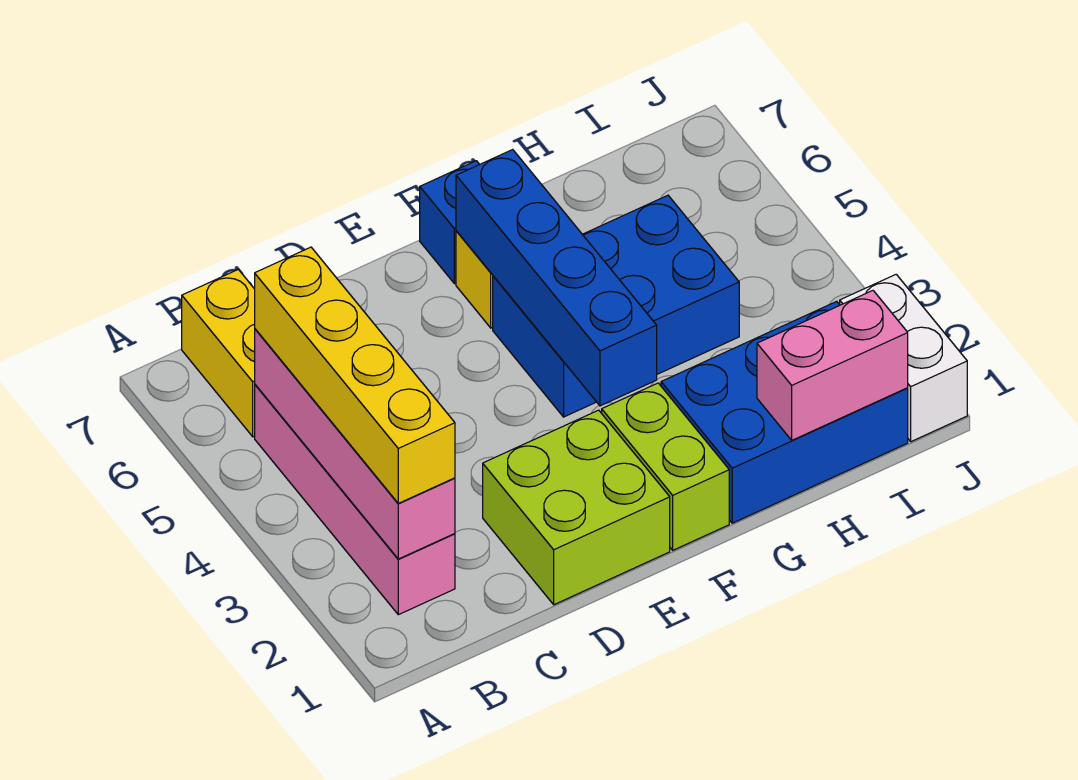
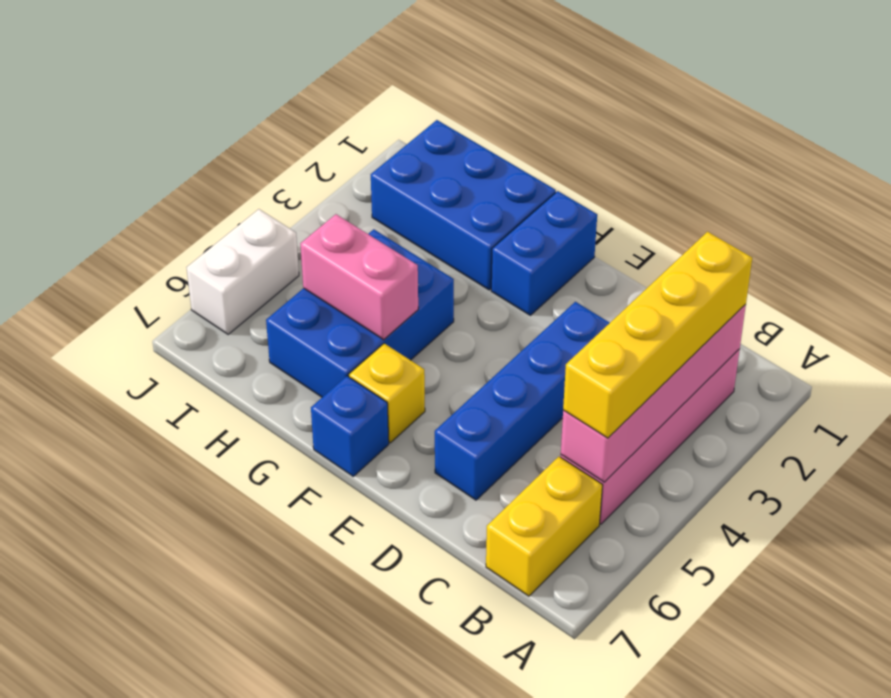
lime 2x2 brick [483,410,670,605] -> none
lime 1x2 brick [602,383,729,550] -> blue 1x2 brick [491,191,597,315]
blue 1x4 brick [456,150,657,406] -> blue 1x4 brick moved to [435,302,610,500]
blue 2x3 brick [493,195,739,417] -> blue 2x3 brick turned to [266,229,454,397]
pink 1x2 brick [757,291,908,440] -> pink 1x2 brick moved to [300,214,418,340]
white 1x2 brick [840,274,967,442] -> white 1x2 brick moved to [187,209,299,334]

